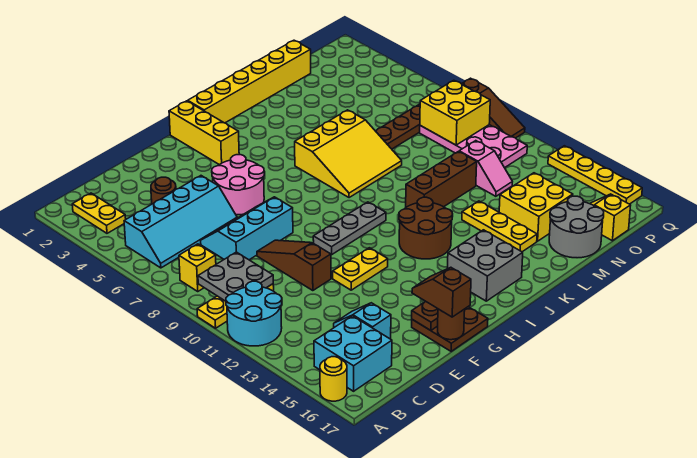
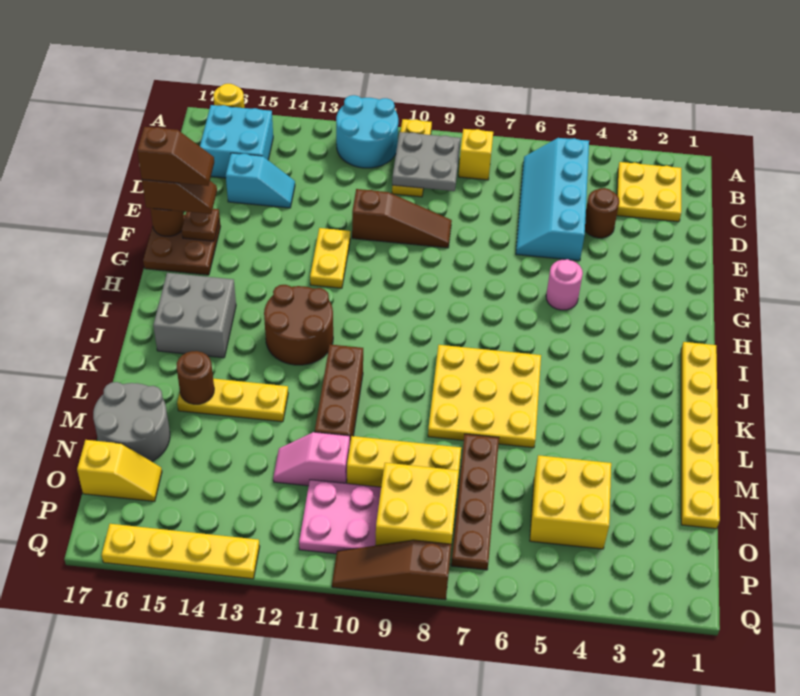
yellow 1x2 plate [72,193,126,233] -> yellow 2x2 plate [617,162,681,222]
cyan 2x3 slope [201,197,293,260] -> none
pink 2x2 round brick [212,155,264,215] -> pink 1x1 round brick [546,259,583,310]
none -> brown 1x2 slope [137,127,214,186]
grey 1x3 plate [313,202,386,255] -> none
yellow 1x3 brick [169,101,239,165] -> yellow 1x3 brick moved to [347,436,461,487]
yellow 1x6 brick [188,40,311,123] -> yellow 1x6 plate [681,342,720,529]
yellow 3x3 slope [295,110,402,198] -> yellow 3x3 plate [428,345,541,448]
none -> brown 1x1 round brick [177,351,214,404]
yellow 2x2 brick [499,173,573,241] -> yellow 2x2 brick moved to [530,455,611,549]

